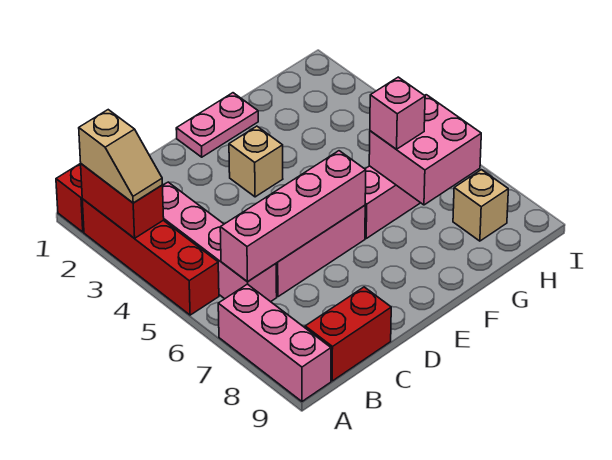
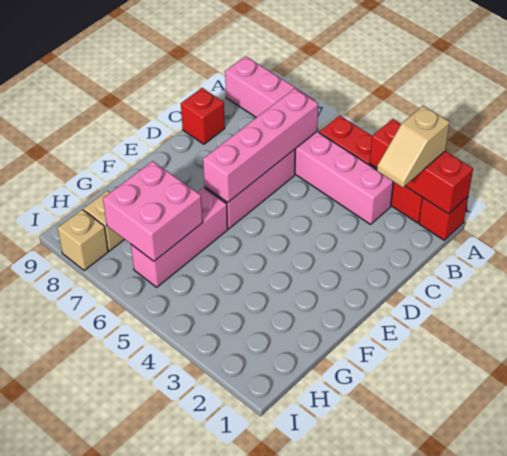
red 1x2 brick [81,164,164,238] -> red 1x3 brick [370,119,473,214]
tan 1x2 slope [79,110,162,203] -> tan 1x2 slope turned to [377,106,450,187]
red 1x2 brick [305,287,391,381] -> red 1x1 brick [181,88,225,144]
pink 1x2 plate [176,93,258,157] -> none
tan 1x1 brick [229,126,283,197] -> tan 1x1 brick moved to [58,209,108,271]
pink 1x1 brick [370,77,425,149] -> none

